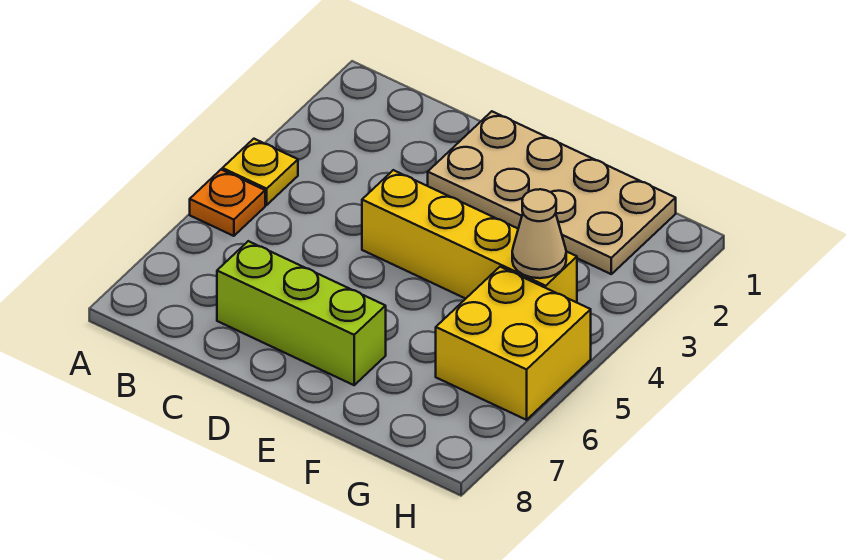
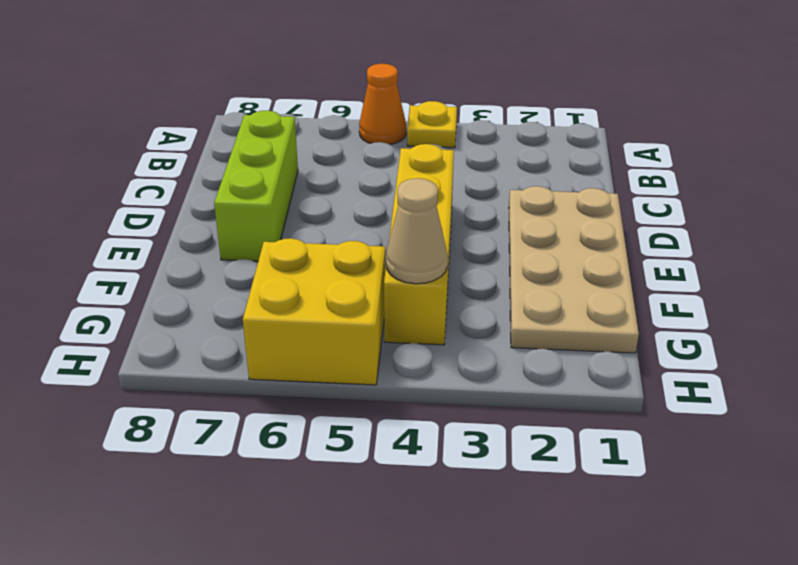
orange 1x1 plate [190,170,265,236] -> orange 1x1 cone [359,64,406,145]

